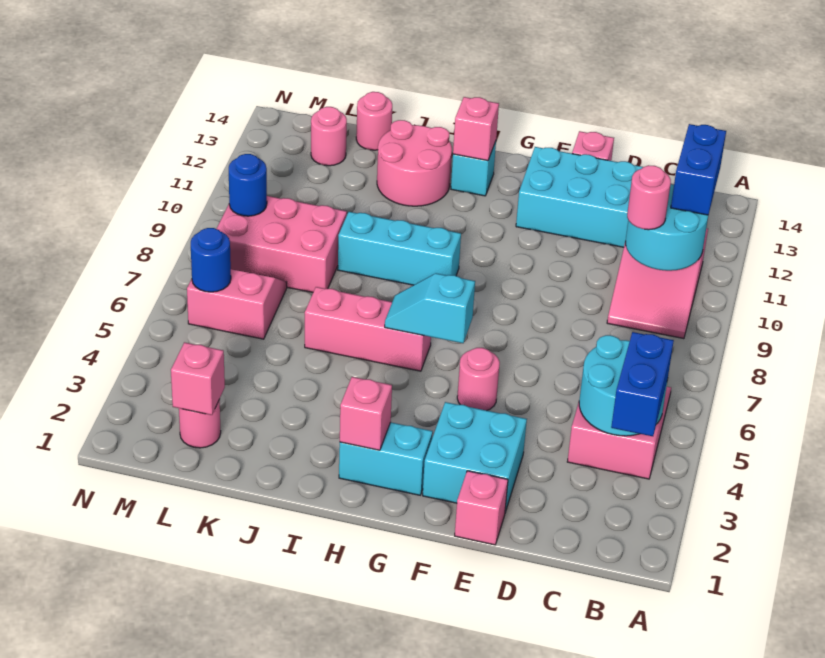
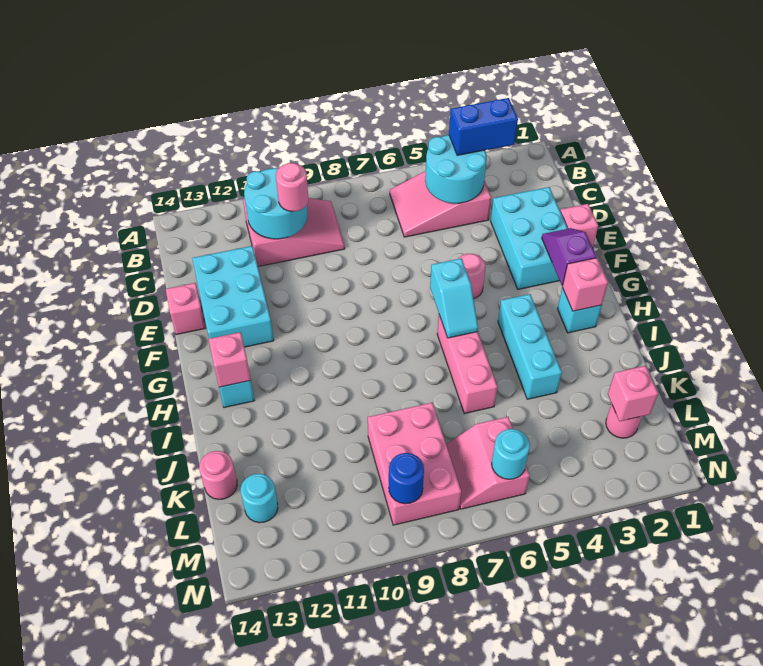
blue 1x2 brick [671,124,726,215] -> none
cyan 2x2 brick [423,402,527,512] -> cyan 2x3 brick [491,187,568,289]
none -> purple 1x2 slope [542,228,596,286]
cyan 1x2 brick [339,422,433,495] -> cyan 1x1 brick [558,288,602,333]
cyan 1x3 brick [338,212,461,285] -> cyan 1x3 brick moved to [498,294,562,399]
pink 2x2 round brick [377,120,452,206] -> none
pink 1x1 round brick [311,107,347,166] -> cyan 1x1 round brick [241,474,278,523]
blue 1x1 round brick [191,228,231,292] -> cyan 1x1 round brick [492,429,530,479]

